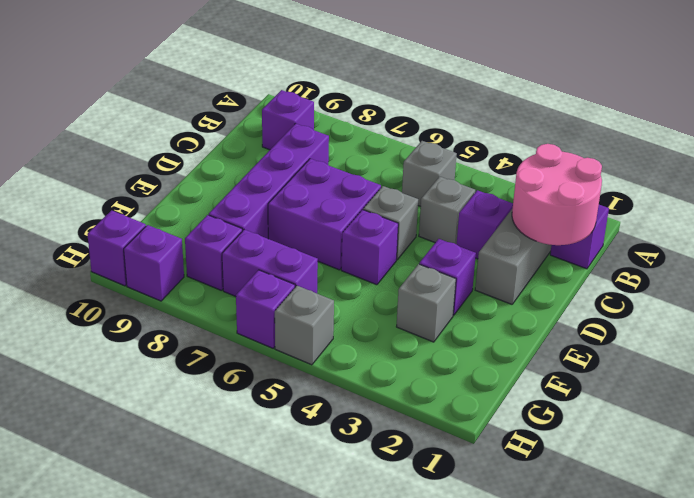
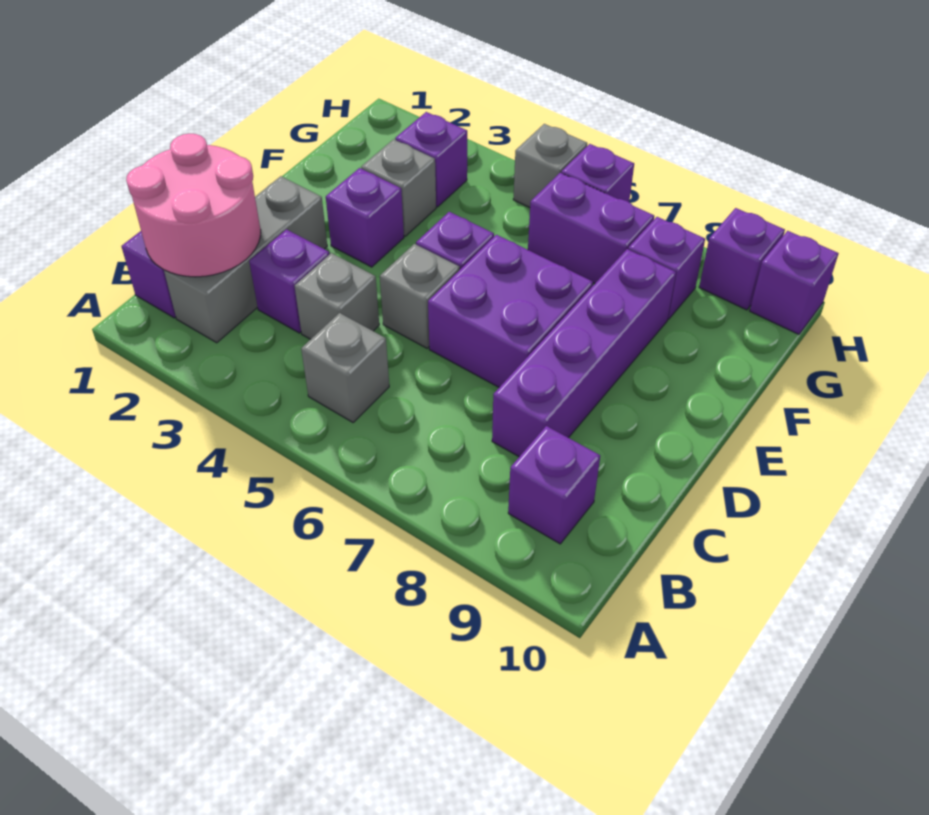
none -> purple 1x1 brick [395,112,467,207]

